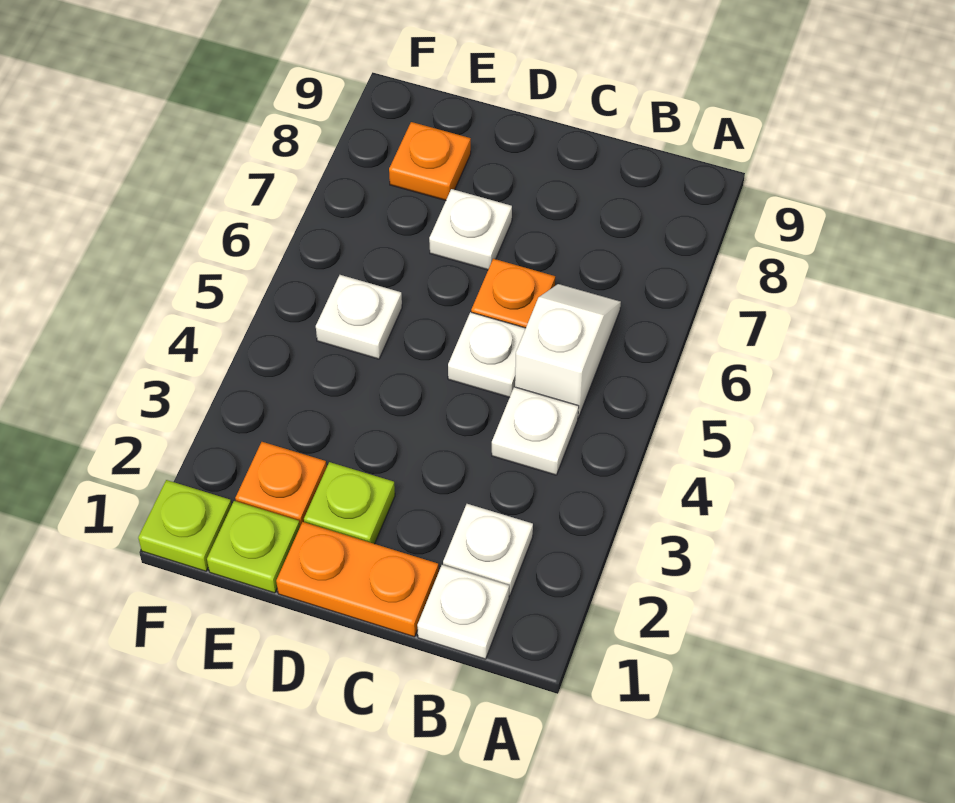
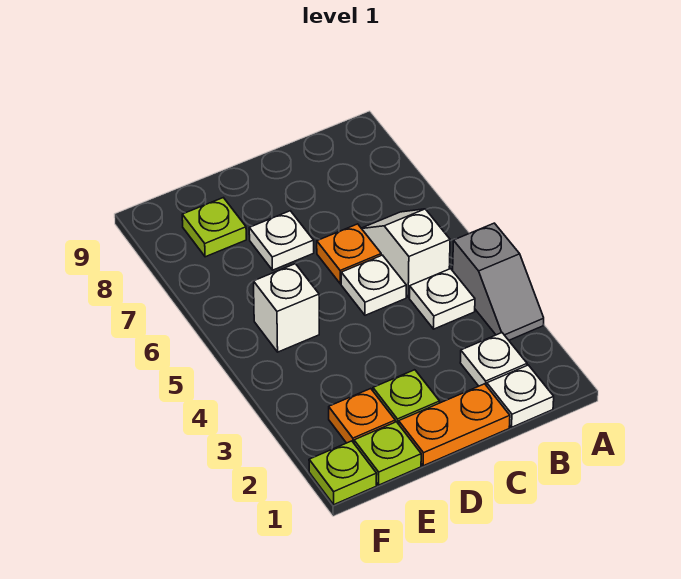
none -> grey 1x2 slope [453,223,544,340]
white 1x1 plate [316,275,402,359] -> white 1x1 brick [254,264,319,352]
orange 1x1 plate [389,122,471,200] -> lime 1x1 plate [182,198,246,257]

